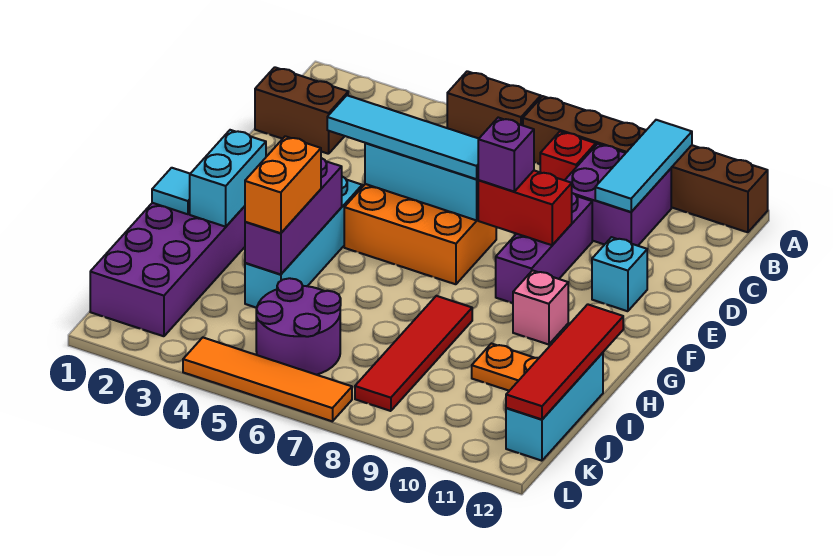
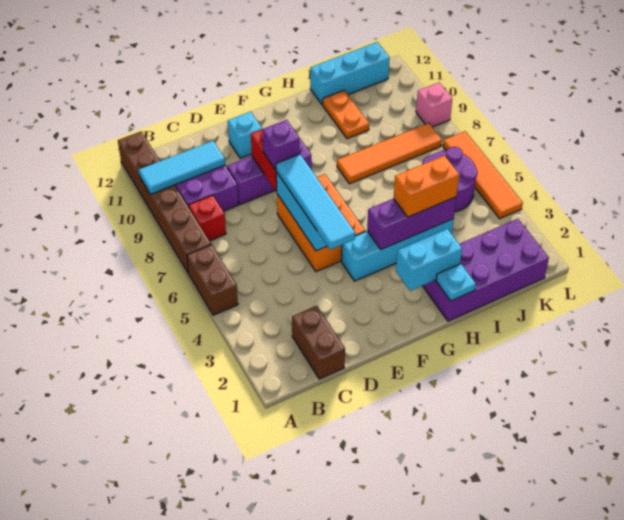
pink 1x1 brick [513,270,568,345] -> pink 1x1 brick moved to [416,82,452,127]
cyan 1x1 tile [152,168,190,214] -> cyan 1x1 plate [436,264,476,301]
red 1x4 tile [355,296,472,411] -> orange 1x4 tile [337,123,442,184]
red 1x4 tile [506,304,623,419] -> none

